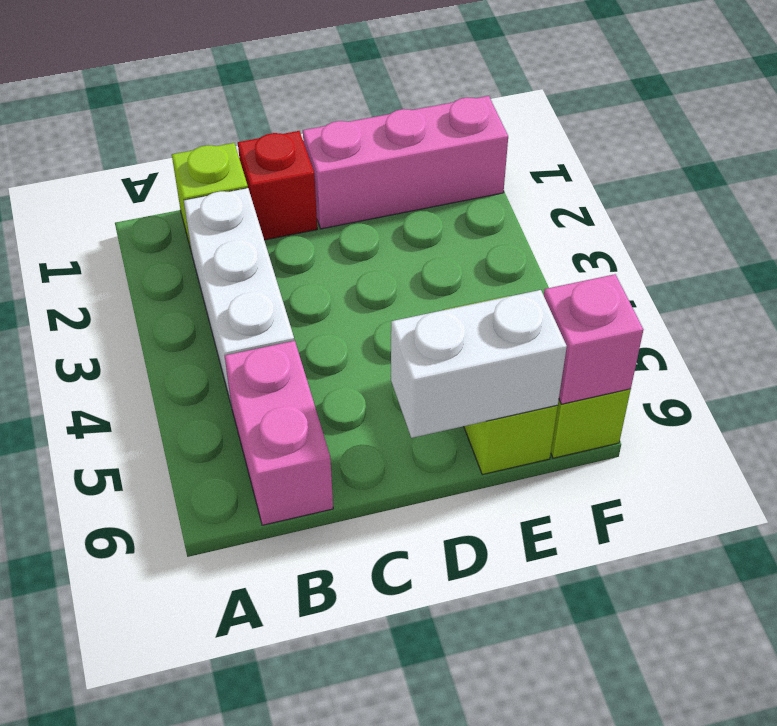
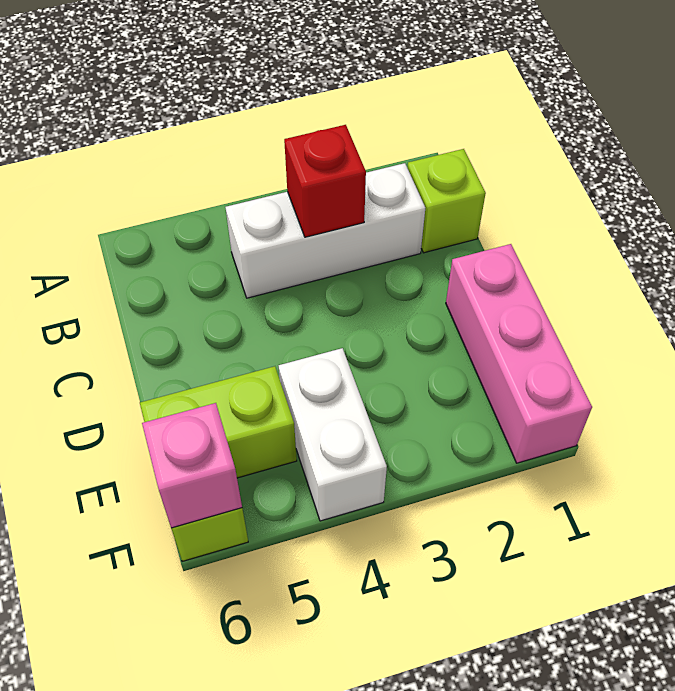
pink 1x2 brick [225,341,333,525] -> none
red 1x1 brick [238,131,317,240] -> red 1x1 brick moved to [284,125,366,237]
white 1x2 brick [391,290,567,438] -> white 1x2 brick moved to [279,348,387,521]

